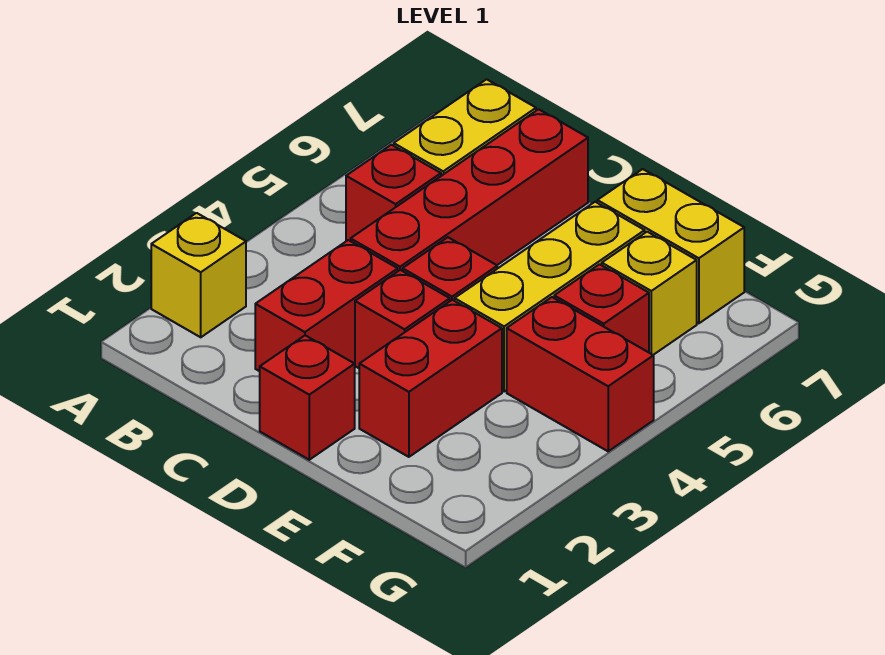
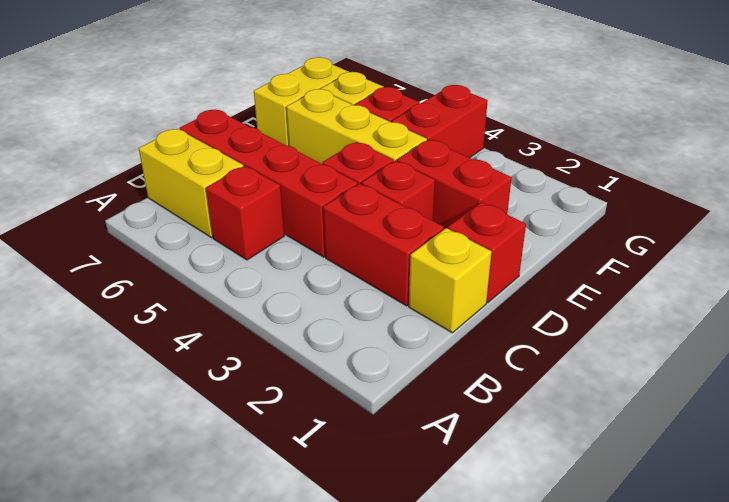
yellow 1x1 brick [151,213,246,337] -> yellow 1x1 brick moved to [409,228,492,333]

